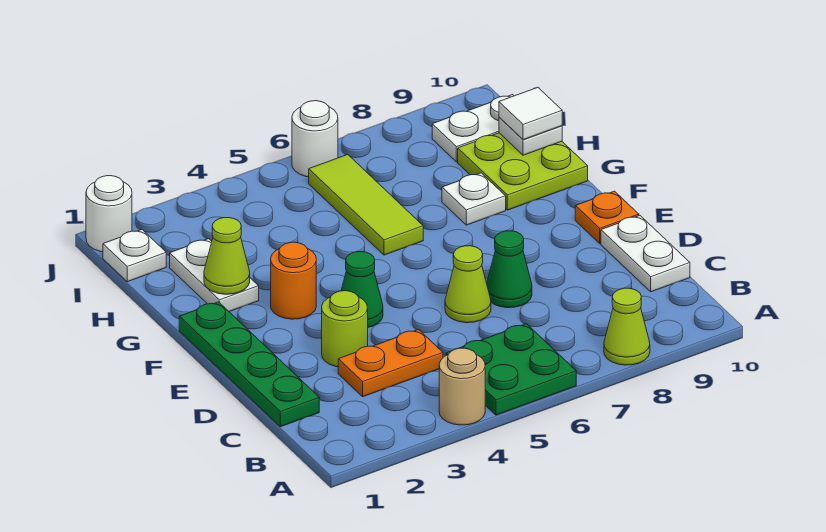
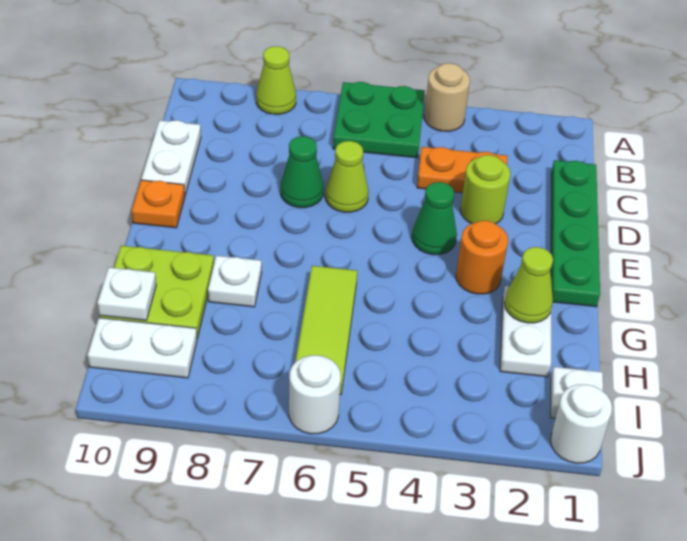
white 1x1 tile [499,87,562,140] -> none

